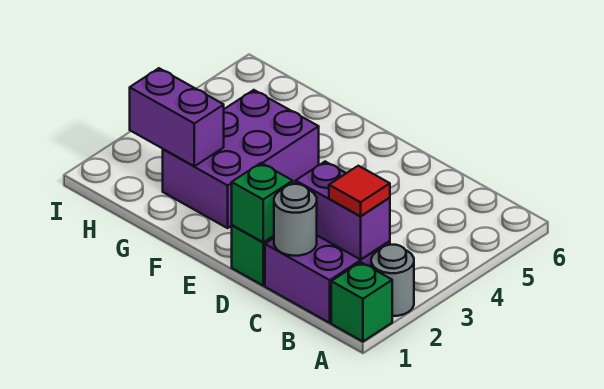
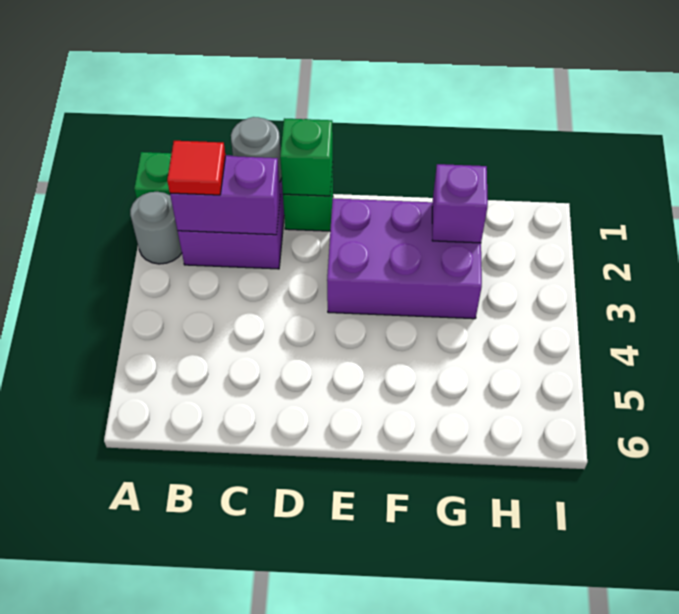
purple 2x3 brick [163,90,319,228] -> purple 2x3 brick turned to [327,198,482,319]
purple 1x2 brick [130,68,224,166] -> purple 1x1 brick [432,164,488,243]

